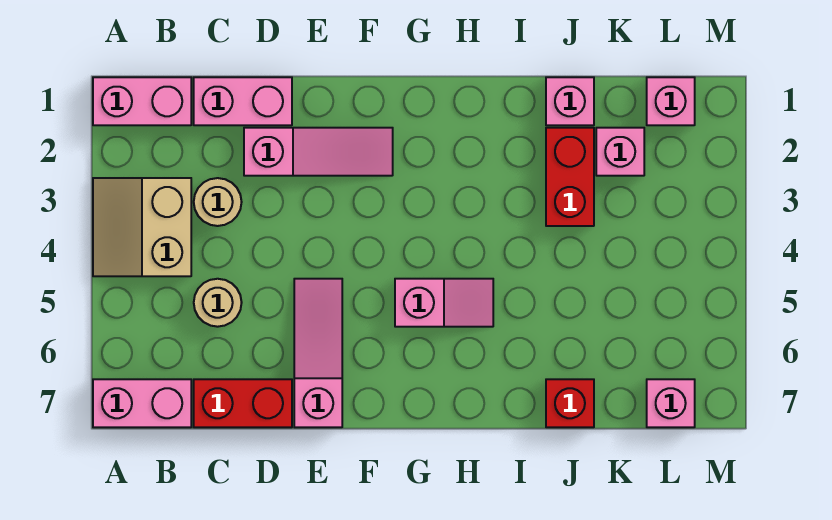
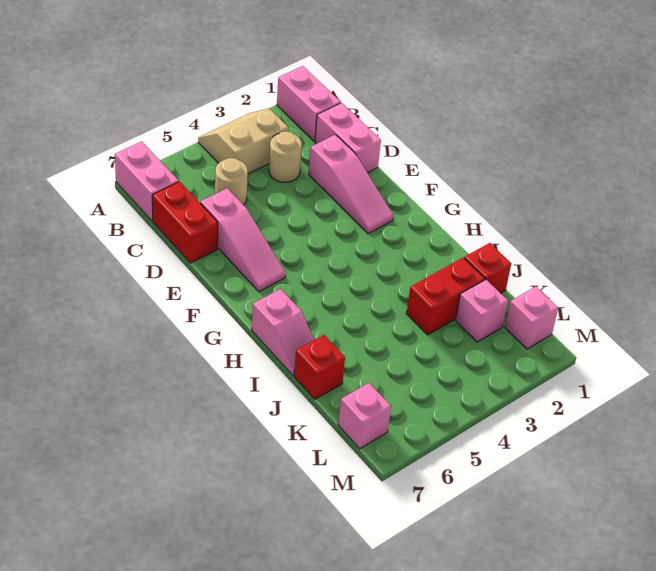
pink 1x3 slope [294,279,342,427] -> pink 1x3 slope turned to [200,188,286,292]
pink 1x2 slope [395,279,493,327] -> pink 1x2 slope moved to [252,289,314,376]
pink 1x1 brick [546,77,594,125] -> red 1x1 brick [464,243,511,293]

